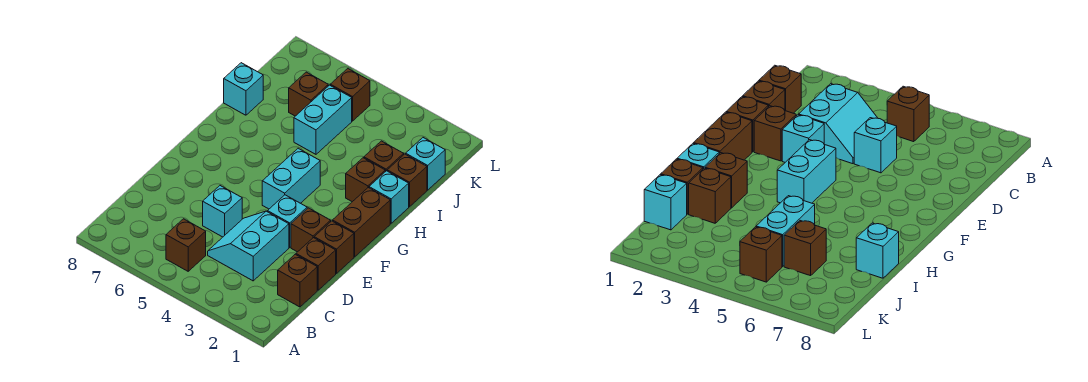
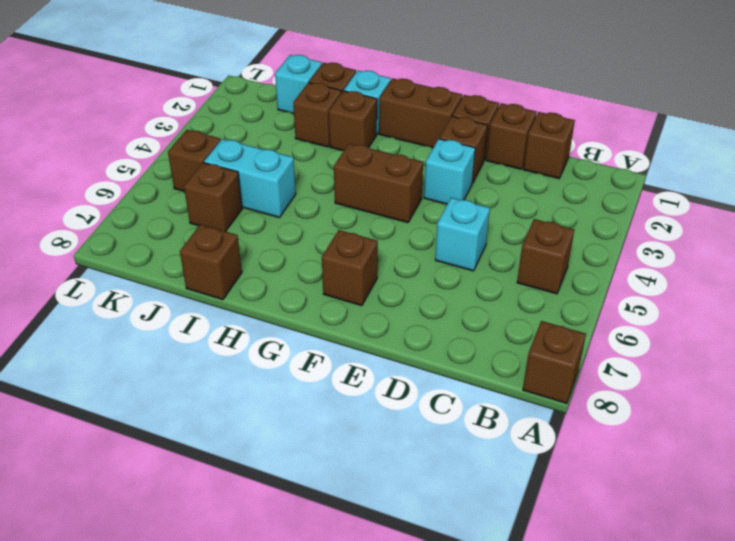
none -> brown 1x1 brick [523,321,586,403]
cyan 2x2 slope [208,211,289,281] -> none
cyan 1x2 brick [262,148,320,209] -> brown 1x2 brick [334,144,423,223]
none -> brown 1x1 brick [322,230,378,306]
cyan 1x1 brick [224,63,263,115] -> brown 1x1 brick [180,224,242,300]

